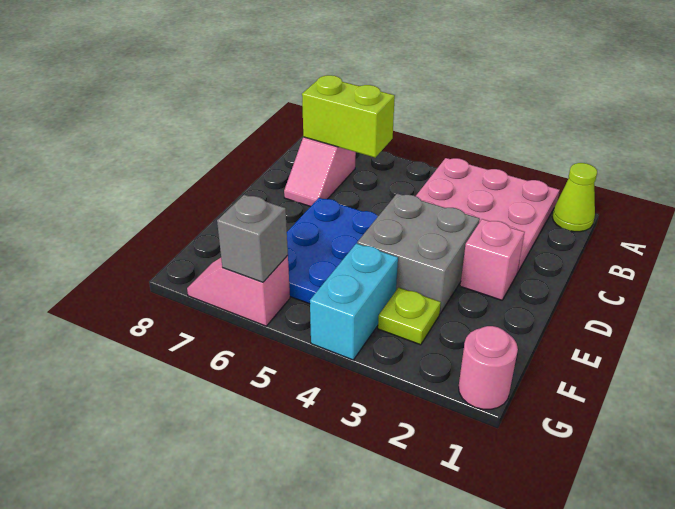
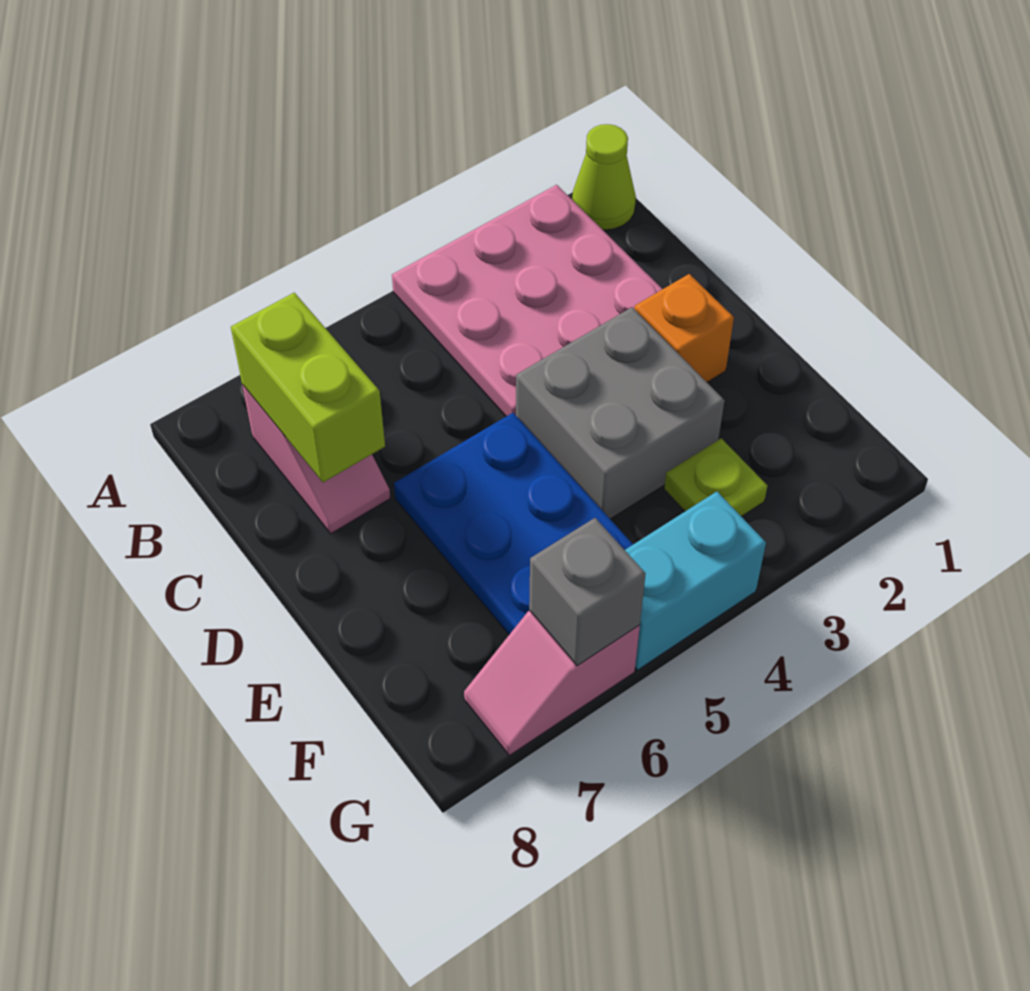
lime 1x2 brick [302,75,395,157] -> lime 1x2 brick turned to [231,293,385,482]
pink 1x1 brick [460,219,525,300] -> orange 1x1 brick [635,274,734,382]
cyan 1x2 brick [310,243,398,360] -> cyan 1x2 brick turned to [625,492,766,670]
pink 1x1 round brick [459,326,518,409] -> none

